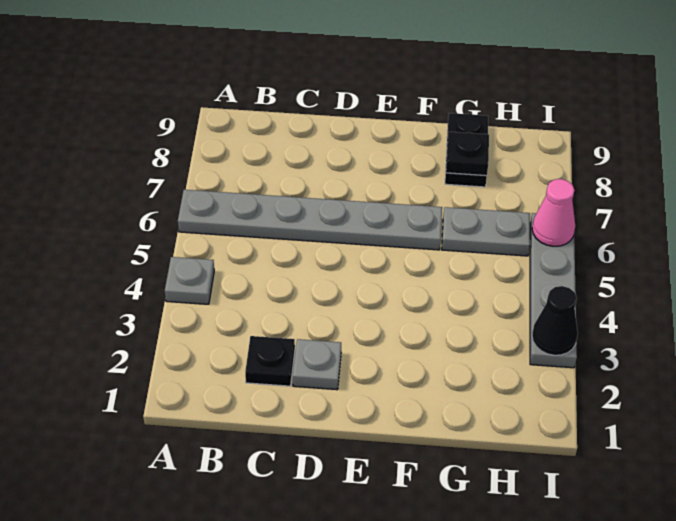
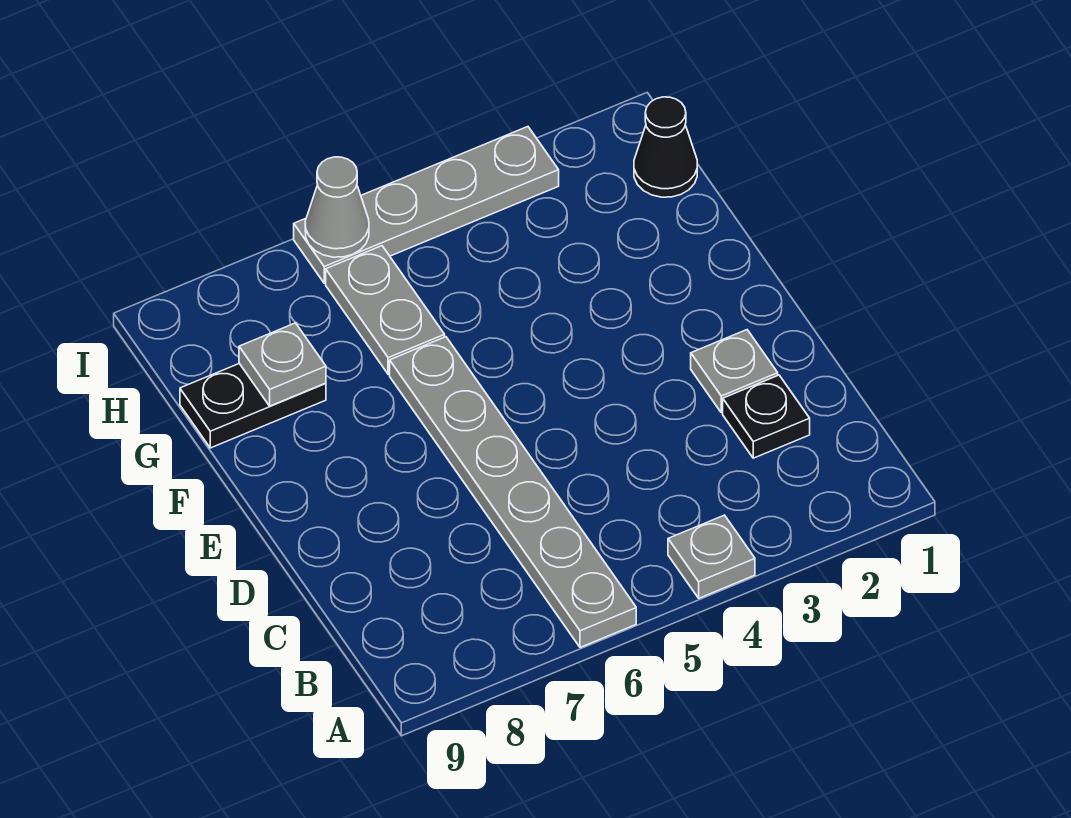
black 1x1 plate [446,132,489,176] -> grey 1x1 plate [239,323,326,406]
black 1x1 cone [532,286,578,355] -> black 1x1 cone moved to [634,97,697,197]
pink 1x1 cone [532,179,575,246] -> grey 1x1 cone [305,157,369,257]

